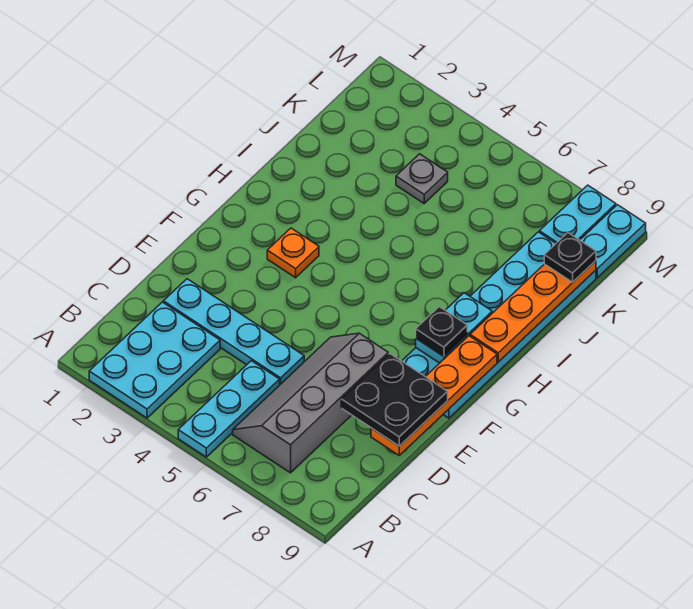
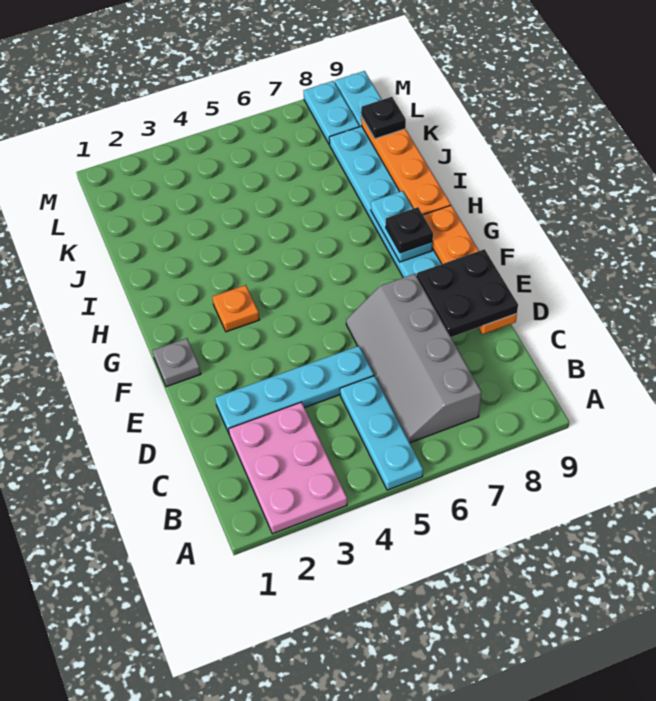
cyan 2x3 plate [89,302,220,418] -> pink 2x3 plate [229,402,347,534]
grey 1x1 plate [396,154,448,203] -> grey 1x1 plate moved to [153,338,201,387]

